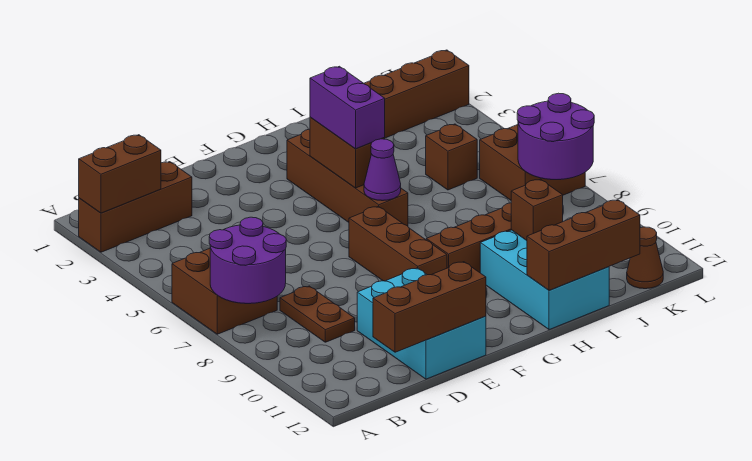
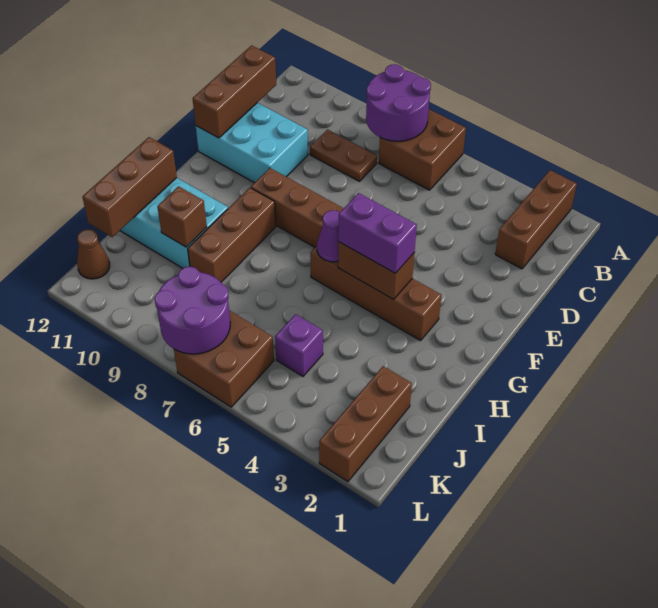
brown 1x2 brick [79,135,161,213] -> none
brown 1x1 brick [426,124,477,190] -> purple 1x1 brick [275,314,323,376]

